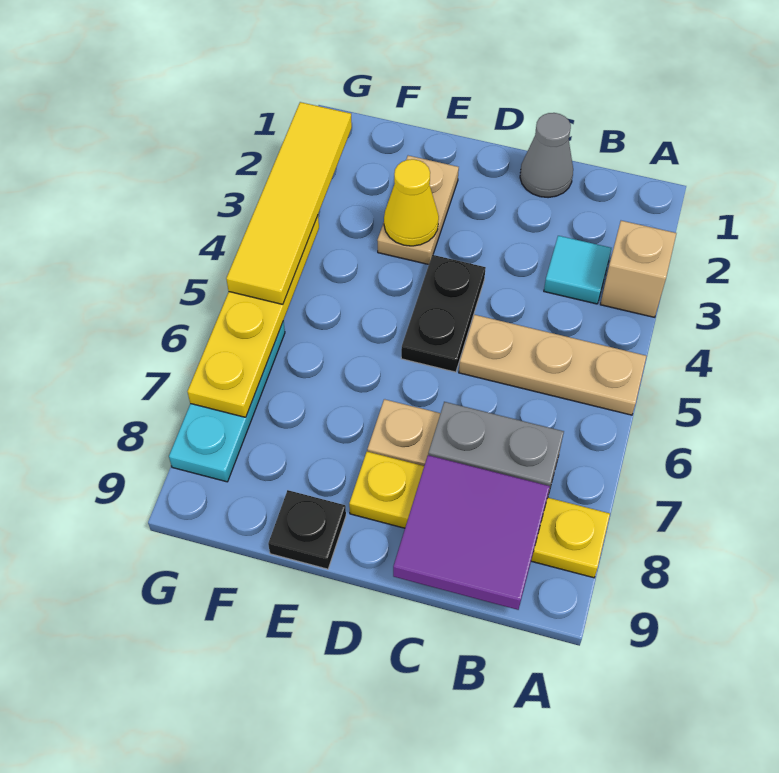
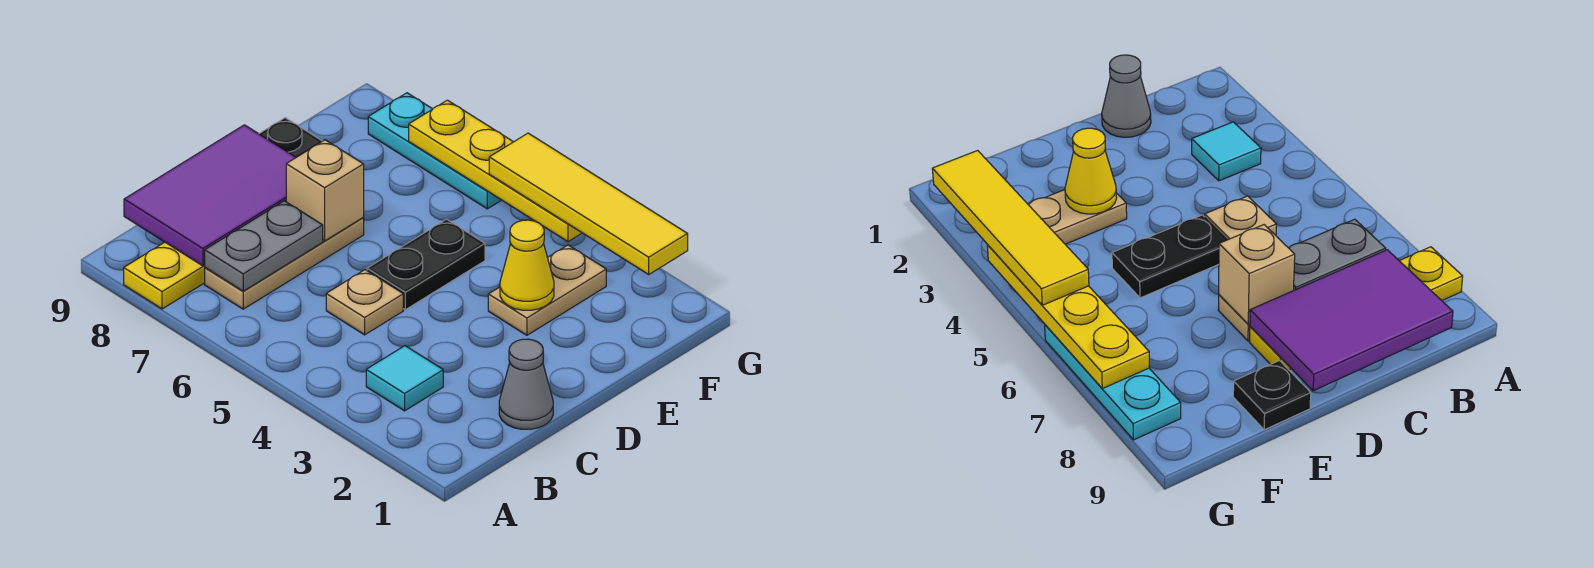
tan 1x1 brick [600,221,676,317] -> tan 1x1 brick moved to [286,140,364,241]
tan 1x3 plate [459,315,647,415] -> tan 1x1 plate [326,270,403,335]
purple 2x2 tile [393,455,550,610] -> purple 2x3 tile [124,125,296,266]
black 1x2 plate [401,255,486,372] -> black 1x2 plate turned to [367,219,485,310]
tan 1x2 plate [377,156,459,265] -> tan 1x2 plate turned to [488,245,606,335]

